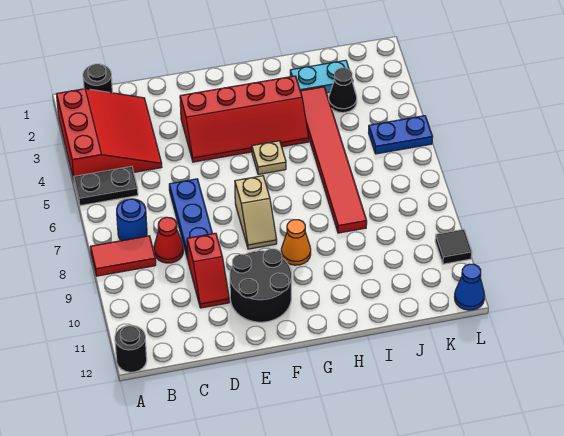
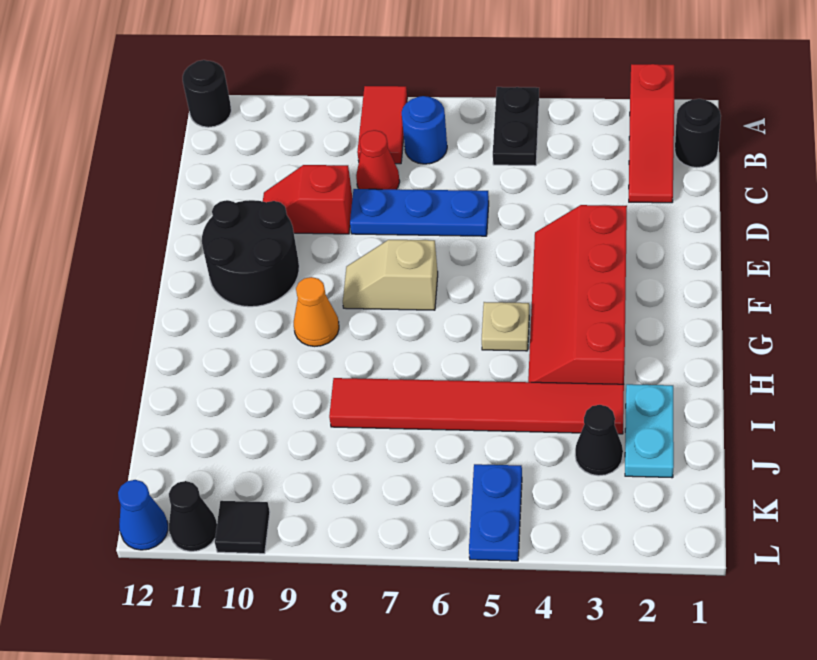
red 3x3 slope [57,89,162,180] -> red 1x3 slope [629,64,674,203]
none -> black 1x1 cone [169,481,217,551]

